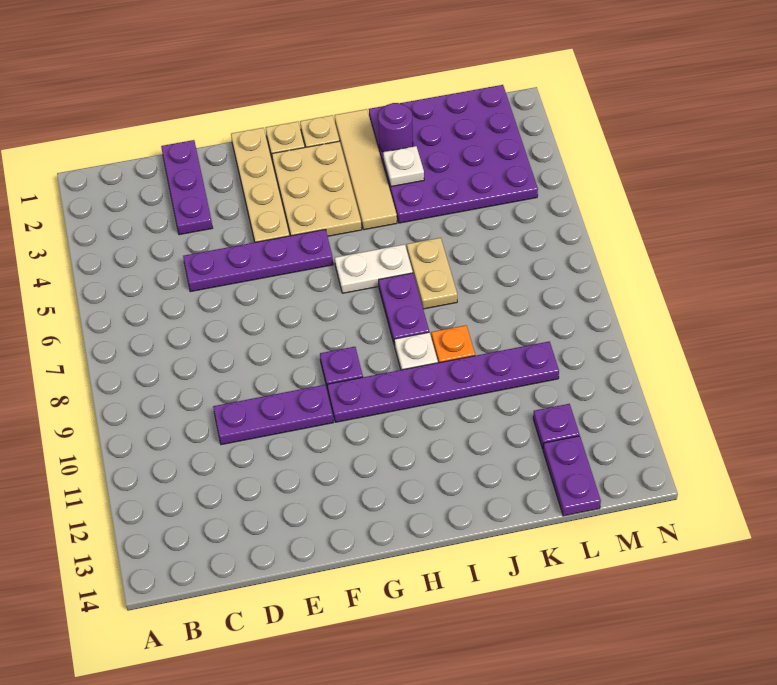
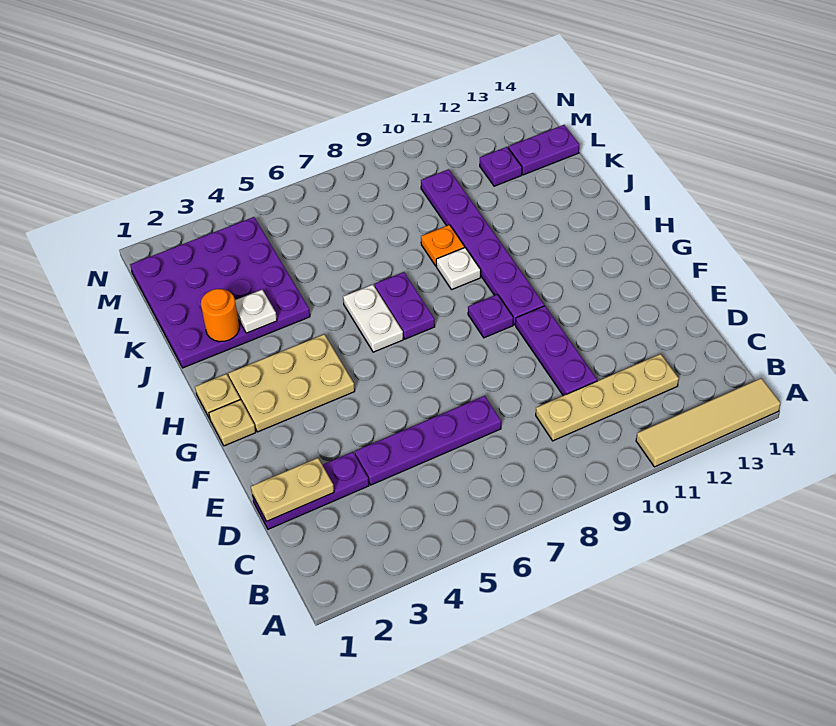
purple 1x4 plate [183,229,333,292] -> purple 1x4 plate turned to [355,396,501,485]
tan 1x4 plate [231,128,290,242] -> tan 1x4 plate moved to [536,354,679,441]
tan 1x4 tile [335,109,397,230] -> tan 1x4 tile moved to [636,378,781,467]
purple 1x2 plate [379,273,429,346] -> purple 1x2 plate turned to [374,272,435,339]
purple 1x1 round brick [378,103,413,152] -> orange 1x1 round brick [201,289,239,342]
tan 1x2 plate [407,238,457,309] -> tan 1x2 plate moved to [251,458,334,521]

